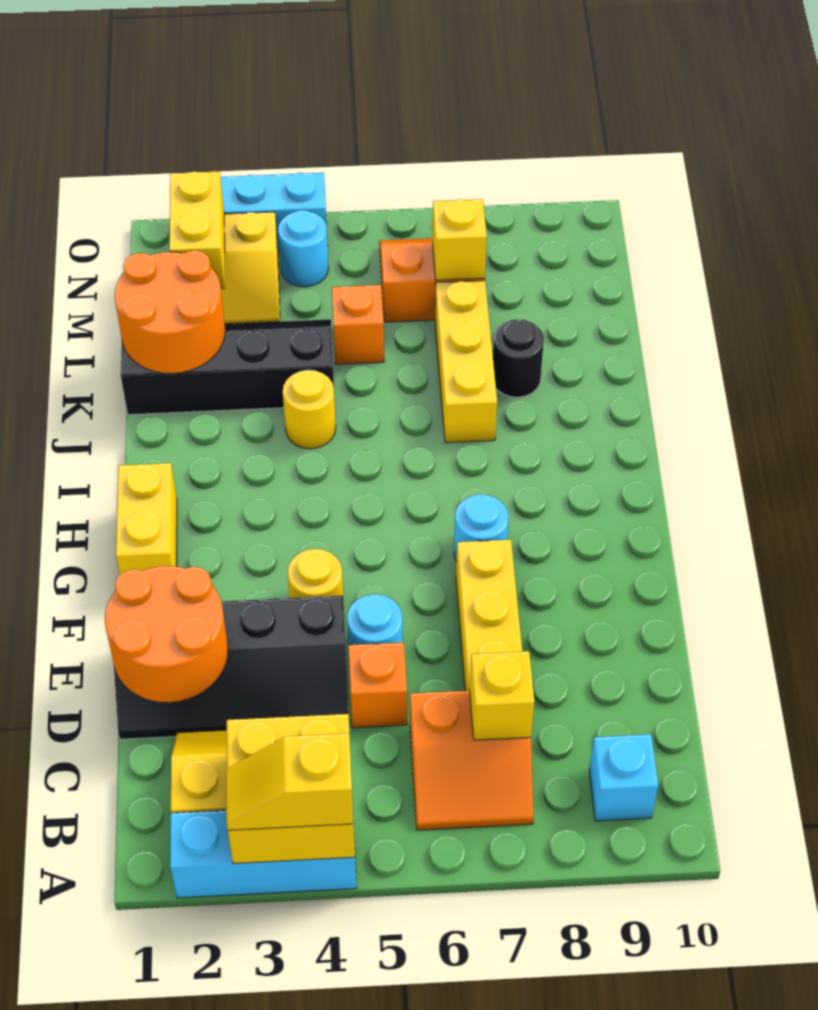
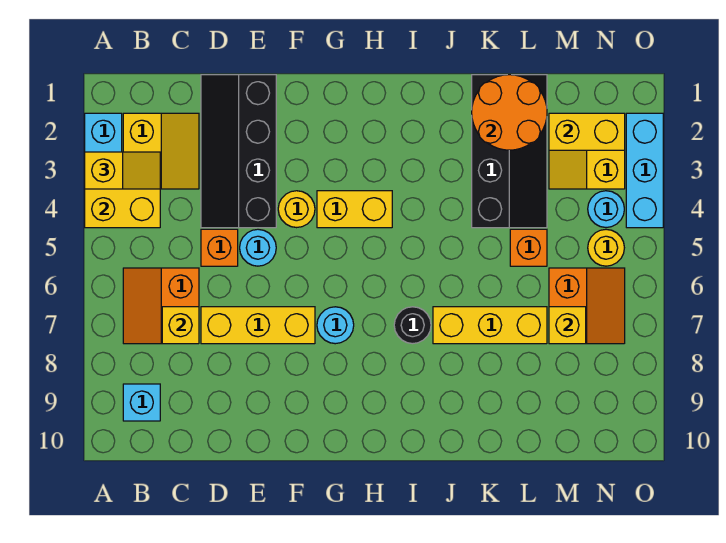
yellow 1x2 slope [226,733,353,830] -> yellow 1x2 slope turned to [85,152,160,189]
orange 2x2 round brick [105,566,228,702] -> none
yellow 1x2 brick [116,463,177,575] -> yellow 1x2 brick moved to [317,191,392,228]
yellow 1x1 round brick [283,370,336,449] -> yellow 1x1 round brick moved to [588,229,624,266]
black 1x1 round brick [493,319,544,397] -> black 1x1 round brick moved to [394,307,431,344]

